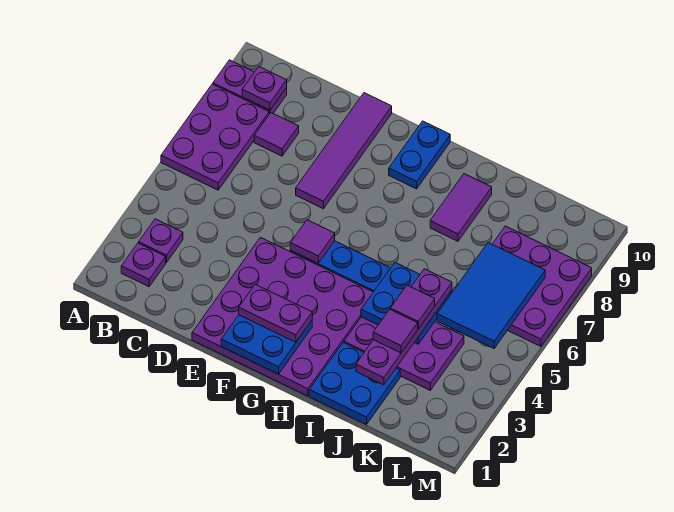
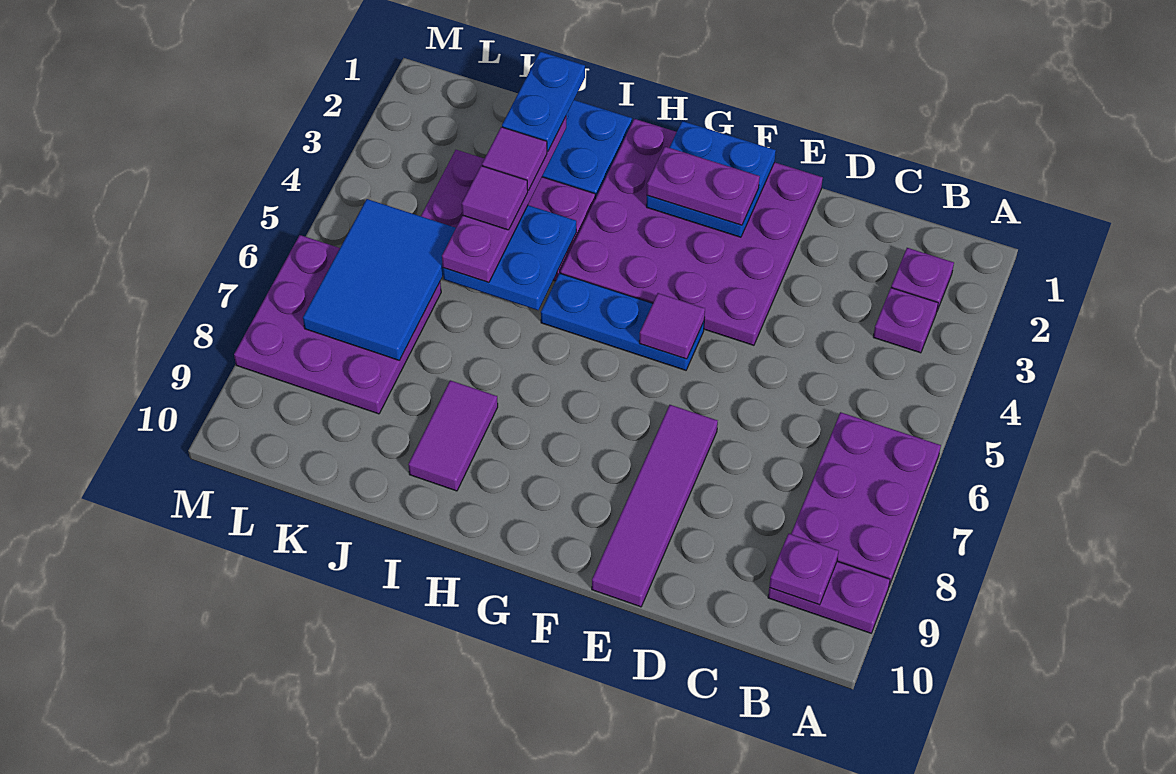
purple 1x1 tile [254,113,299,156] -> none
blue 1x2 plate [389,121,450,189] -> blue 1x2 plate moved to [502,52,585,151]

